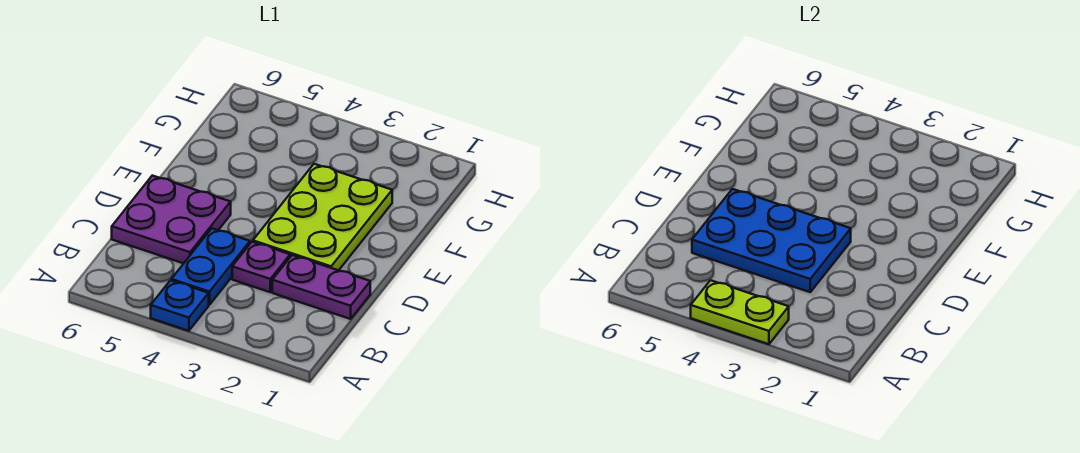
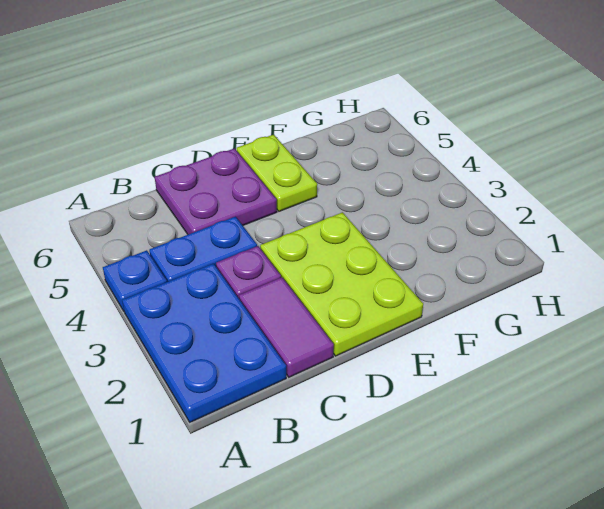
lime 1x2 plate [691,280,789,344] -> lime 1x2 plate moved to [237,135,317,211]
purple 1x2 plate [272,255,370,319] -> purple 1x2 tile [239,277,334,377]
blue 2x3 plate [692,189,851,292] -> blue 2x3 plate moved to [122,264,286,422]
lime 2x3 plate [253,164,392,270] -> lime 2x3 plate turned to [260,212,423,356]

